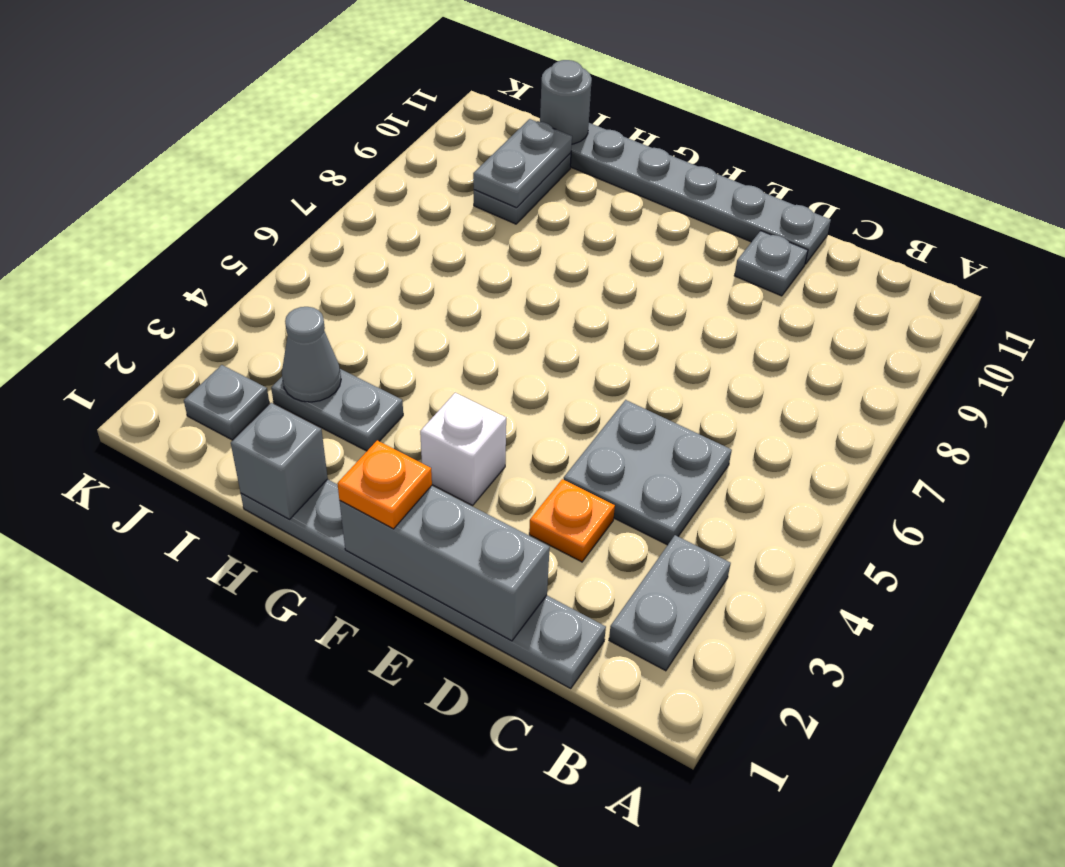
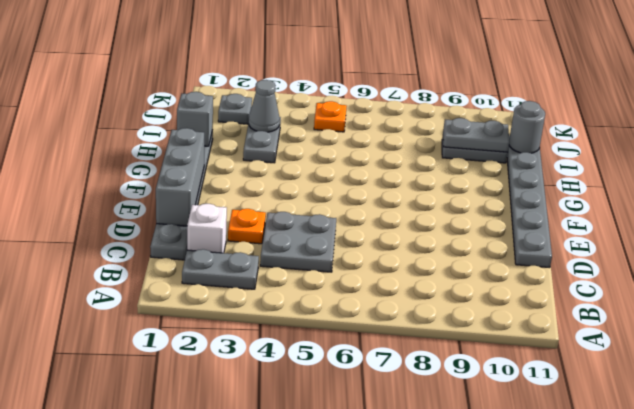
grey 1x1 plate [734,231,808,296] -> none
orange 1x1 plate [337,440,432,529] -> orange 1x1 plate moved to [314,101,347,132]
white 1x1 brick [420,393,506,505] -> white 1x1 brick moved to [187,203,227,253]

